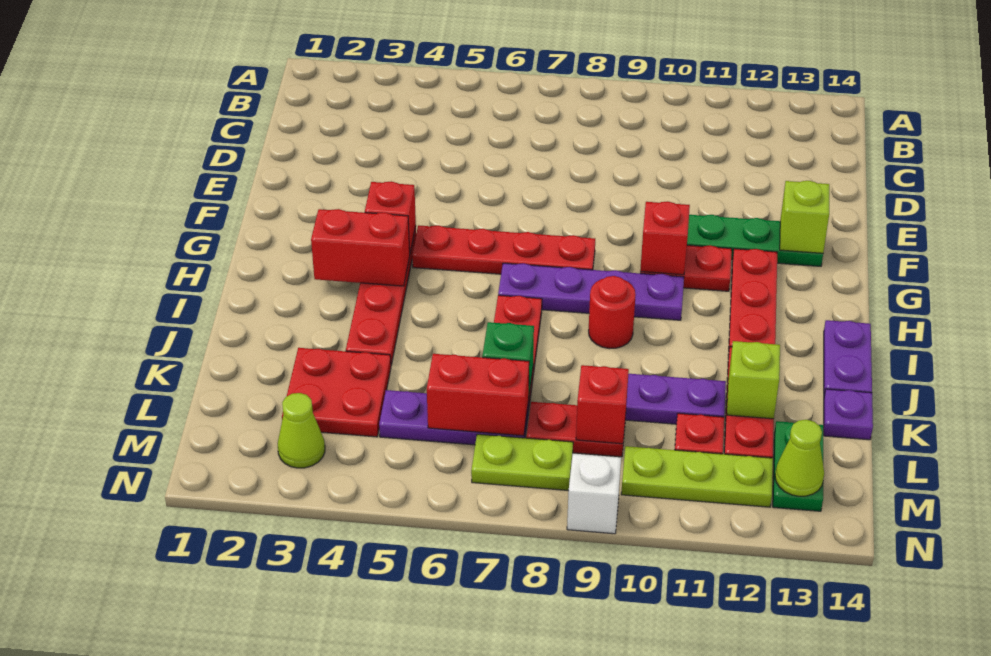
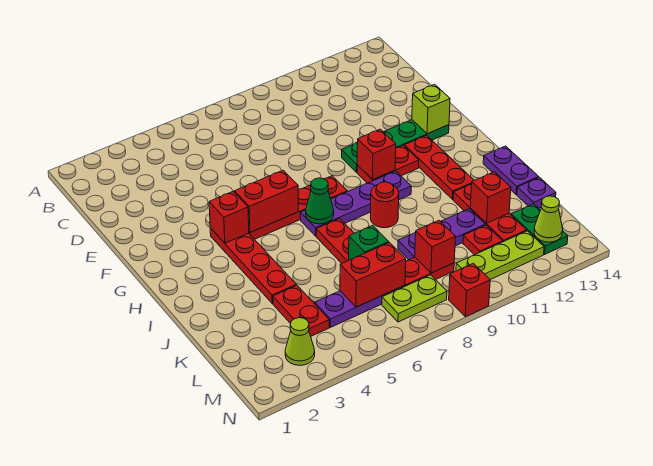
red 1x2 brick [311,209,410,286] -> red 1x2 brick moved to [235,170,298,232]
none -> green 1x1 cone [306,178,334,224]
red 2x2 plate [282,348,391,437] -> red 1x2 plate [273,285,329,336]
lime 1x1 brick [727,341,780,419] -> red 1x1 brick [470,172,511,223]
white 1x1 brick [567,454,621,534] -> red 1x1 brick [449,263,490,317]

